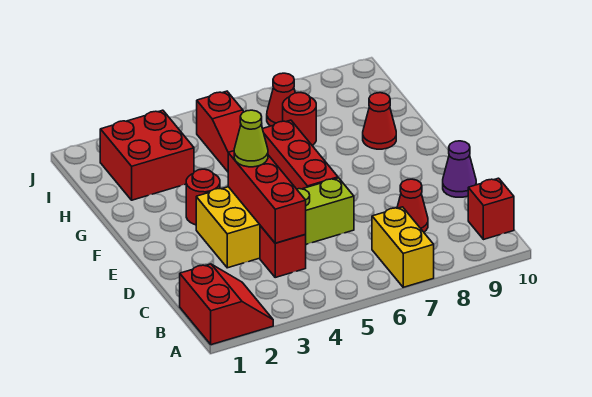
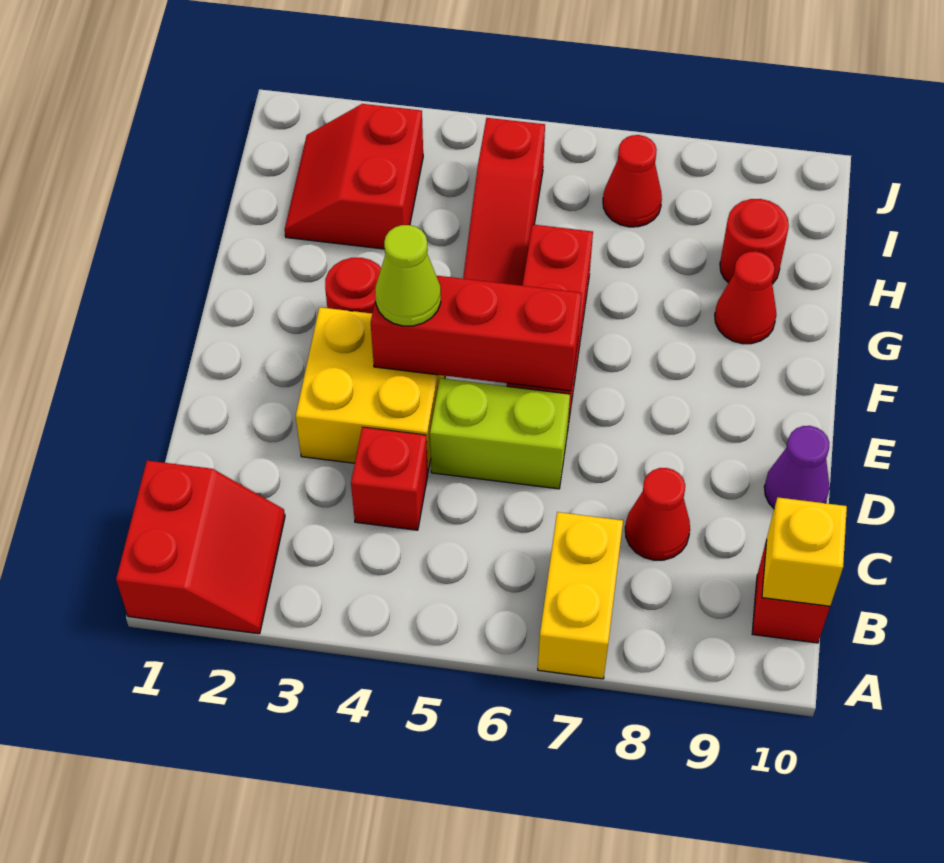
none -> yellow 1x1 brick [762,497,847,606]
red 1x3 brick [228,151,306,243] -> red 1x3 brick turned to [371,276,582,391]
red 2x2 brick [100,110,194,200] -> red 2x2 slope [285,104,423,249]
red 1x1 round brick [283,93,316,145] -> red 1x1 round brick moved to [720,199,789,284]

